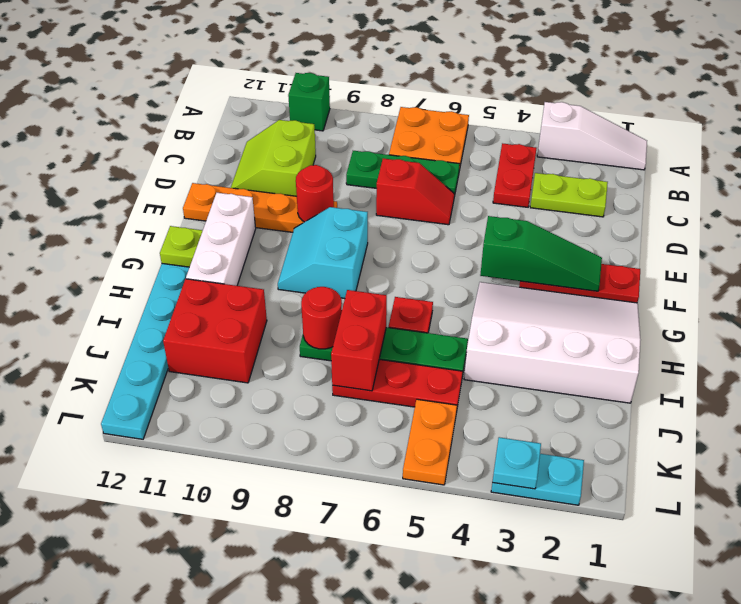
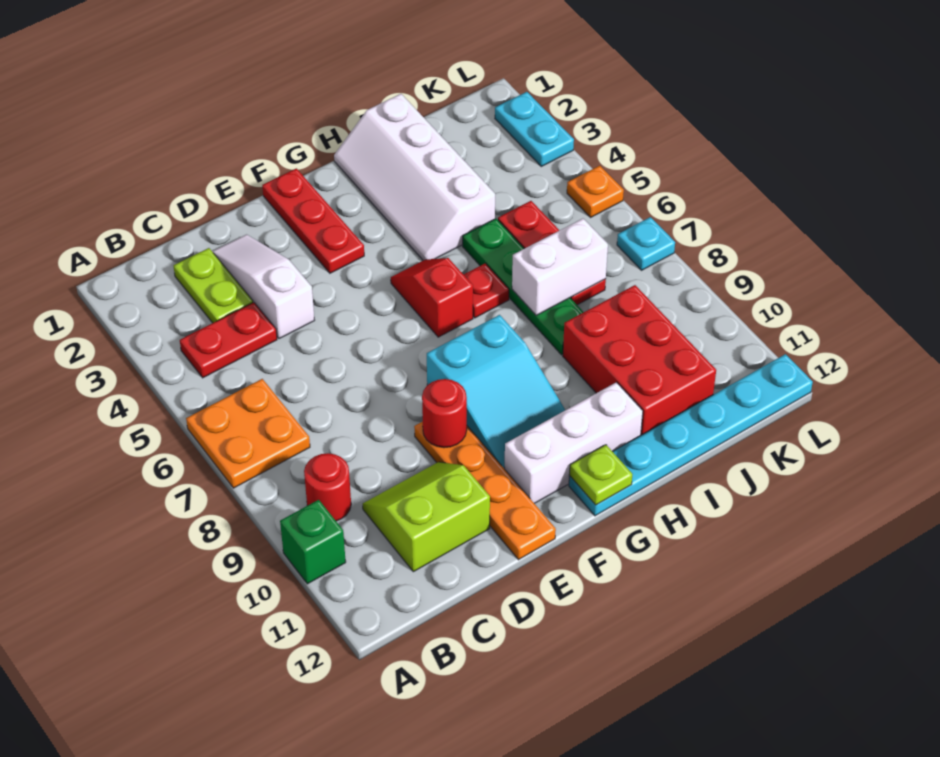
white 1x3 slope [537,102,647,170] -> white 1x3 slope moved to [212,235,315,339]
green 1x3 plate [346,151,460,196] -> none
lime 2x2 slope [231,120,316,196] -> lime 2x2 slope turned to [363,462,490,572]
red 1x2 slope [376,159,454,225] -> red 1x2 slope moved to [391,258,473,337]
green 1x3 slope [480,216,602,291] -> none
cyan 2x2 slope [278,207,368,299] -> cyan 2x3 slope [427,315,565,468]
white 3x4 slope [464,282,640,403] -> white 2x4 slope [334,94,495,260]
red 1x2 brick [331,290,387,391] -> white 1x2 brick [512,219,608,315]
red 1x1 round brick [301,287,342,349] -> red 1x1 round brick moved to [304,453,351,521]
red 2x2 brick [163,279,267,383] -> red 2x3 brick [563,285,716,435]
orange 1x2 plate [403,399,457,485] -> orange 1x1 plate [567,166,624,217]
cyan 1x1 plate [492,437,541,489] -> cyan 1x1 plate moved to [617,217,675,270]

